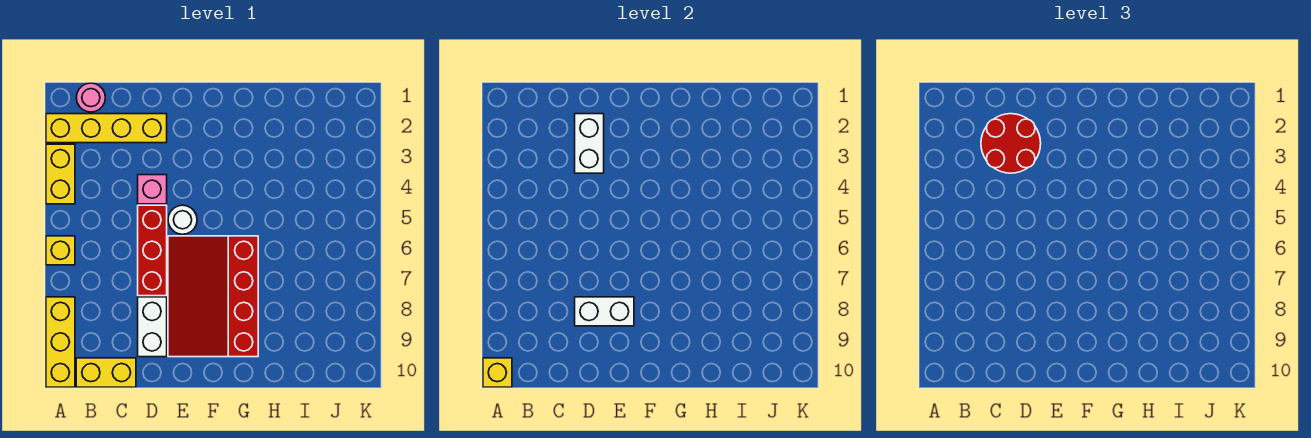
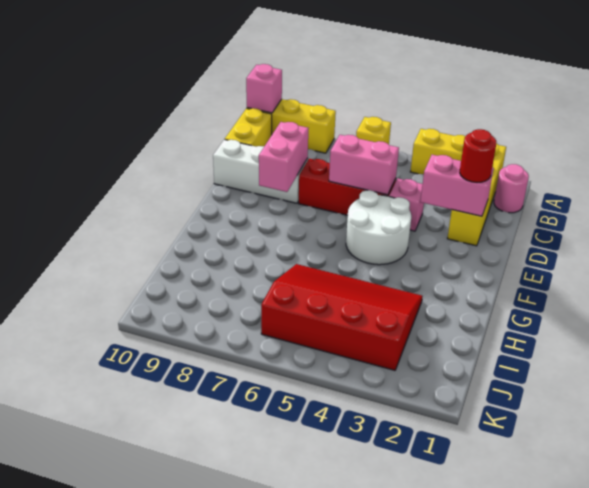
yellow 1x1 brick [483,358,512,387] -> pink 1x1 brick [246,64,282,113]
red 2x2 round brick [981,114,1041,173] -> red 1x1 round brick [460,129,496,182]
white 1x2 brick [575,114,604,173] -> pink 1x2 brick [420,155,494,216]
none -> pink 1x2 brick [329,135,399,195]
white 1x2 brick [138,297,167,357] -> white 1x3 brick [213,139,308,203]
white 1x2 brick [575,297,634,326] -> pink 1x2 brick [259,122,309,192]
white 1x1 round brick [168,205,197,234] -> white 2x2 round brick [346,190,411,265]
red 3x4 slope [168,236,258,357] -> red 3x4 slope moved to [261,264,423,370]

